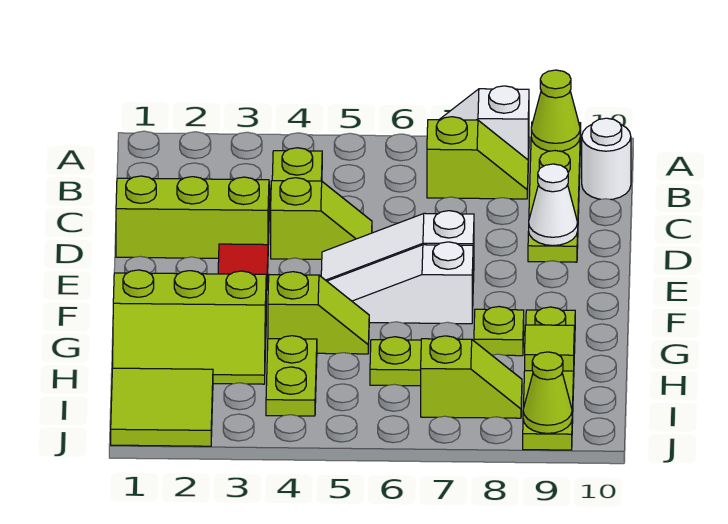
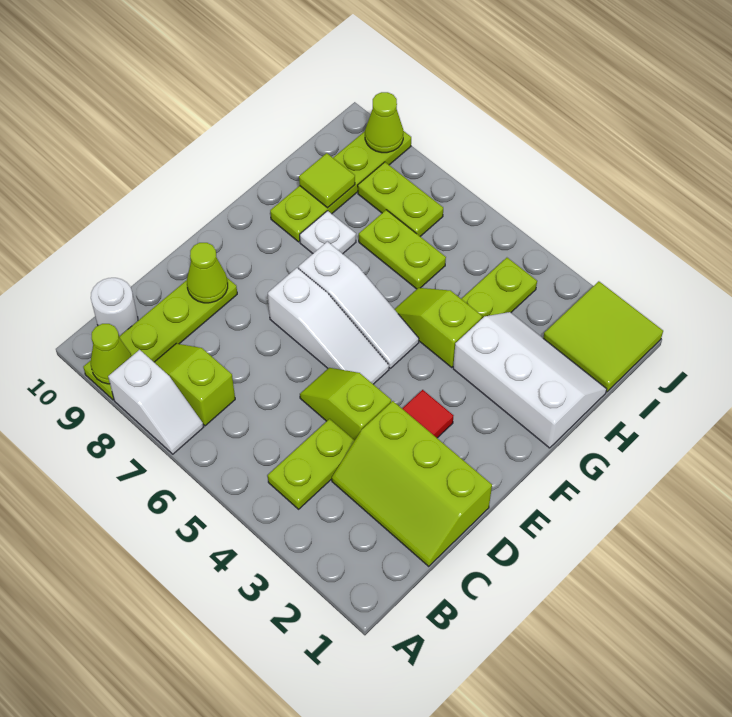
white 1x1 cone [529,164,578,246] -> lime 1x1 cone [187,243,228,303]
lime 2x3 slope [113,270,266,384] -> white 2x3 slope [453,312,607,448]
lime 1x1 plate [474,307,524,356] -> white 1x1 plate [300,211,356,254]
lime 1x2 slope [421,336,522,418] -> lime 1x2 plate [358,162,443,236]

